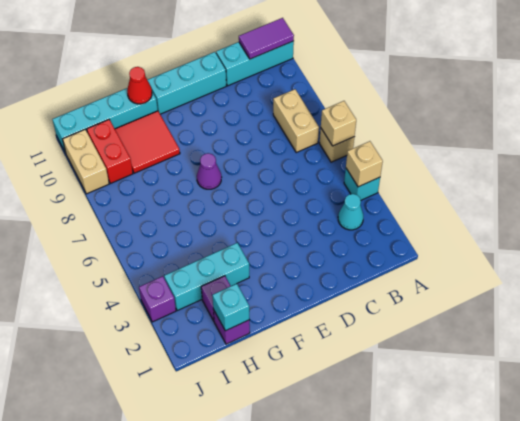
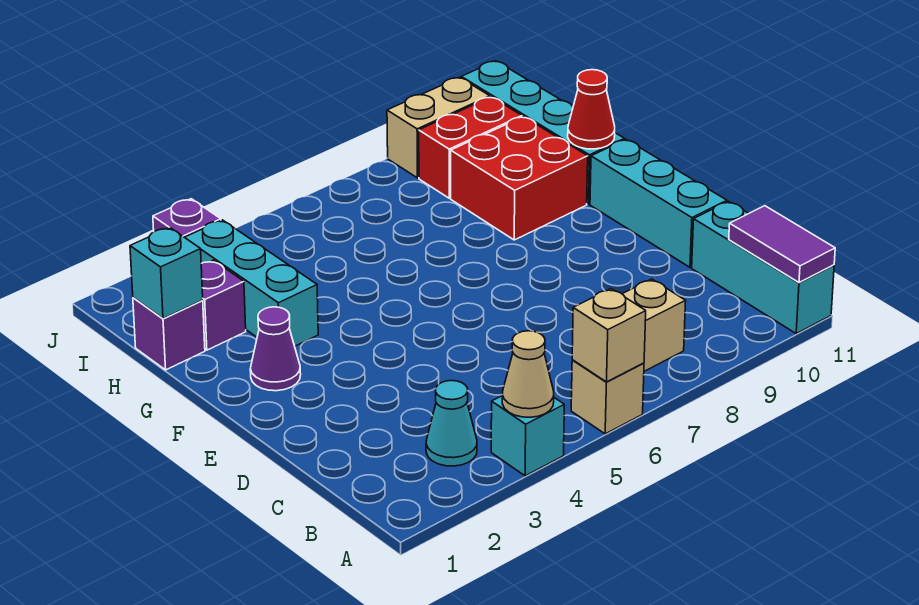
tan 1x1 brick [346,141,383,187] -> tan 1x1 cone [502,331,554,417]
purple 1x1 cone [197,153,221,189] -> purple 1x1 cone moved to [250,307,301,391]
red 2x2 tile [115,111,180,173] -> red 2x2 brick [451,117,588,240]

